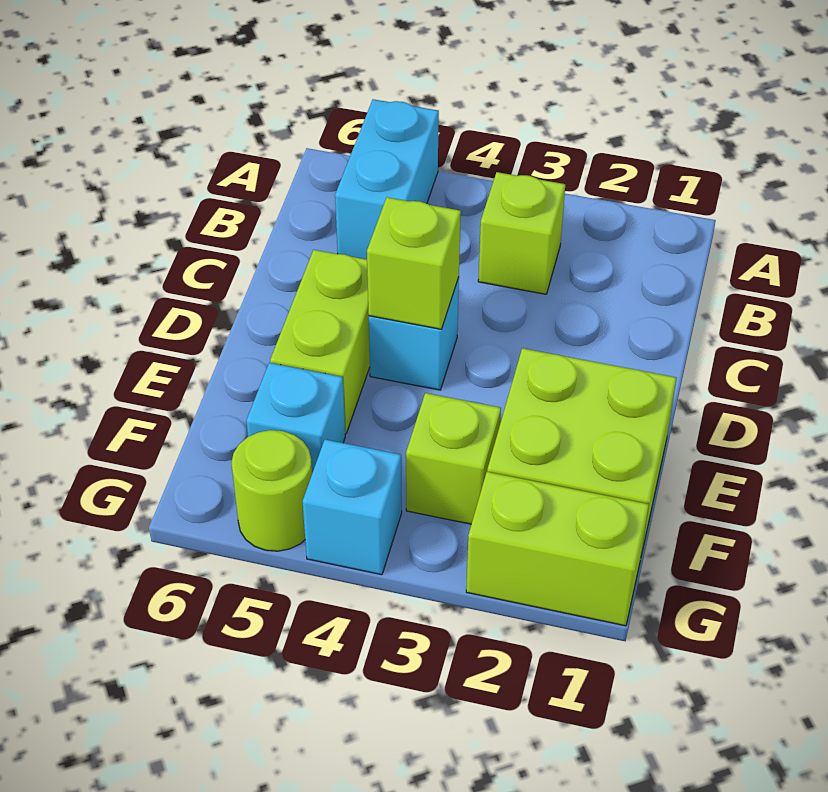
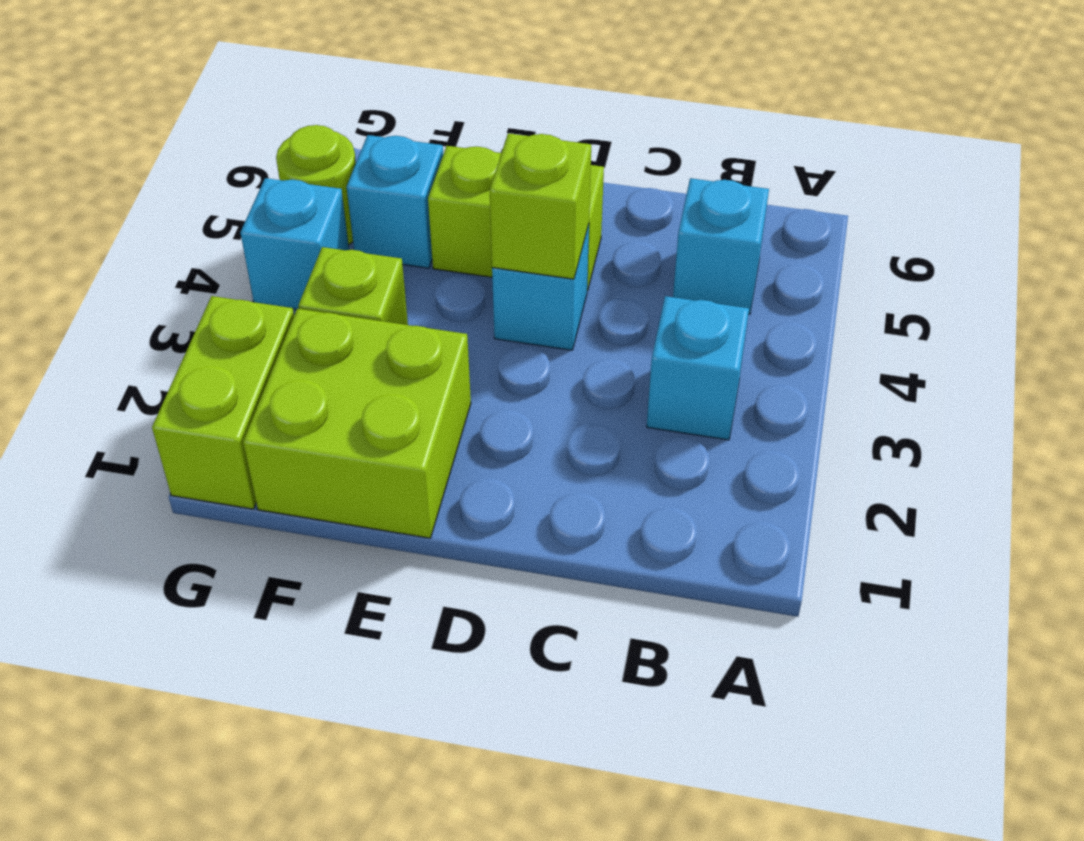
cyan 1x2 brick [335,99,439,259] -> cyan 1x1 brick [673,178,769,314]
lime 1x1 brick [478,172,565,294] -> cyan 1x1 brick [647,296,749,440]

